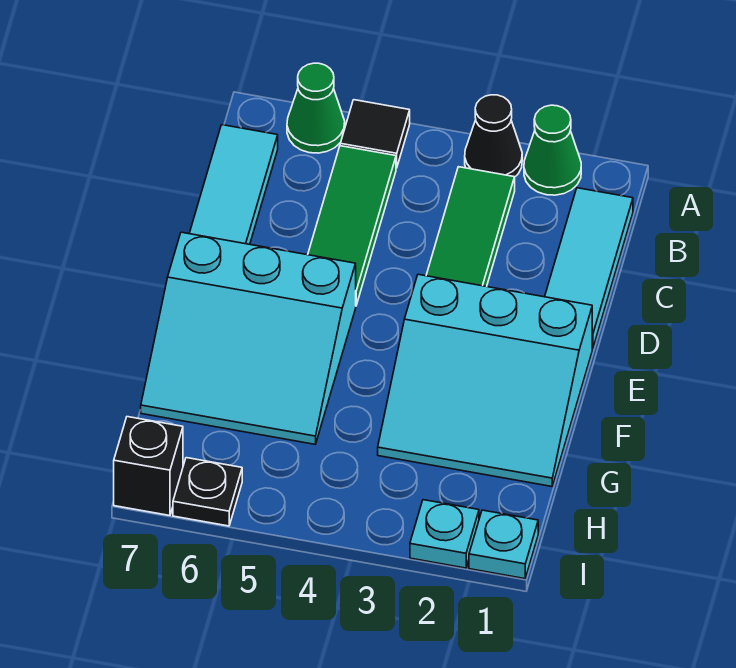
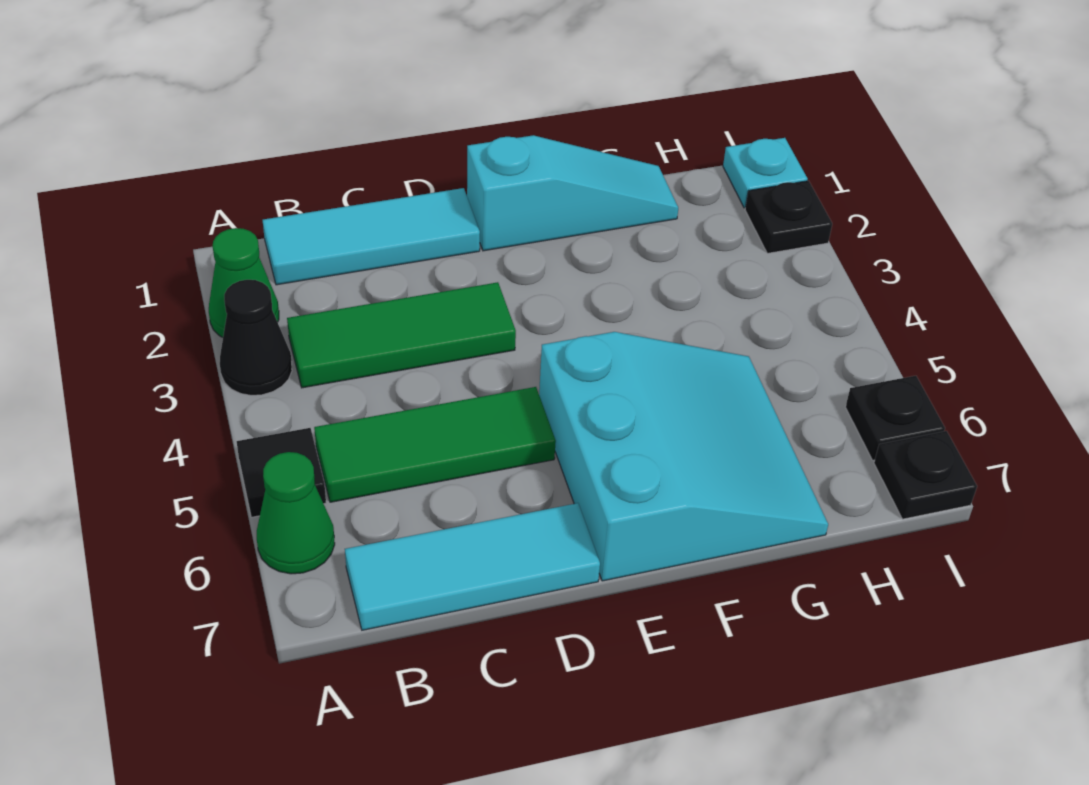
cyan 3x3 slope [378,274,592,486] -> cyan 1x3 slope [467,135,678,251]
cyan 1x1 plate [410,500,479,568] -> black 1x1 plate [745,181,832,253]
black 1x1 brick [114,417,183,516] -> black 1x1 plate [874,431,977,519]

